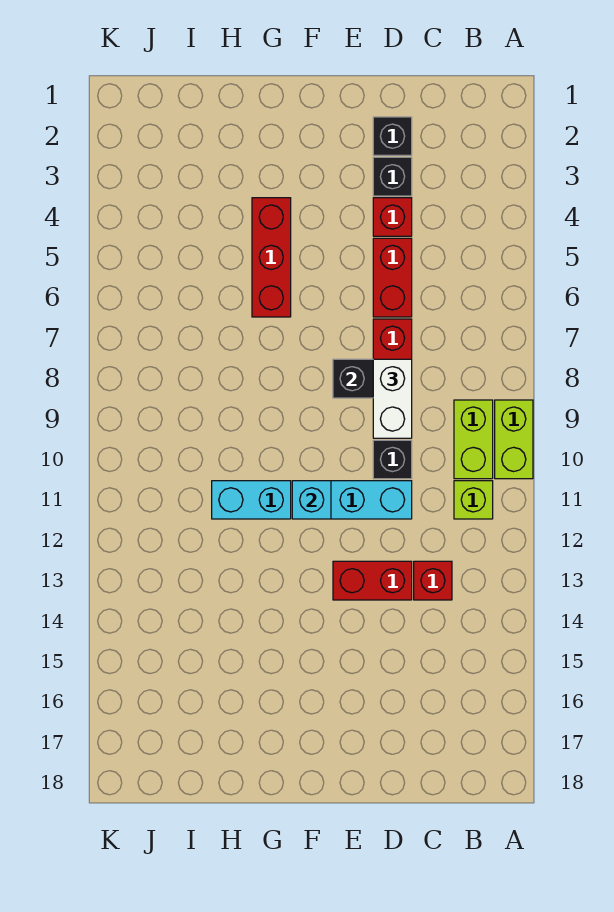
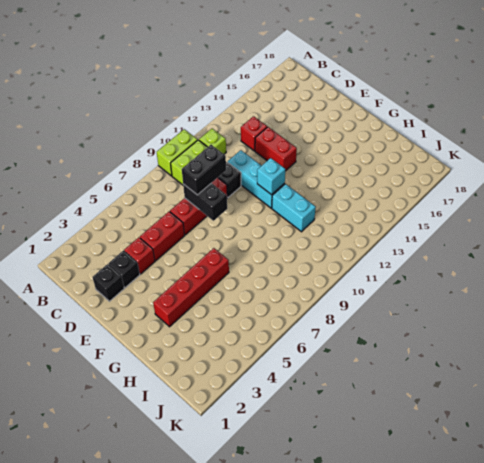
white 1x2 brick [373,359,412,438] -> black 1x2 brick [182,145,226,195]
red 1x3 brick [252,198,291,317] -> red 1x4 brick [153,248,229,327]

